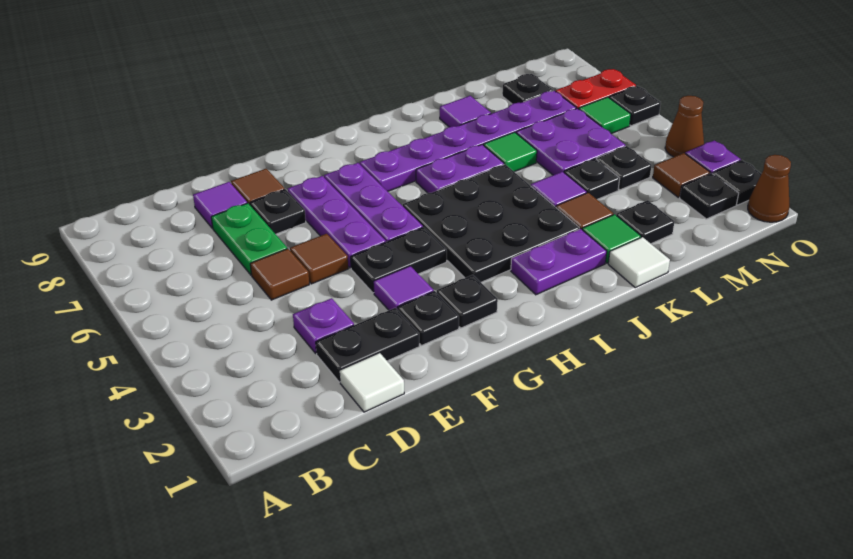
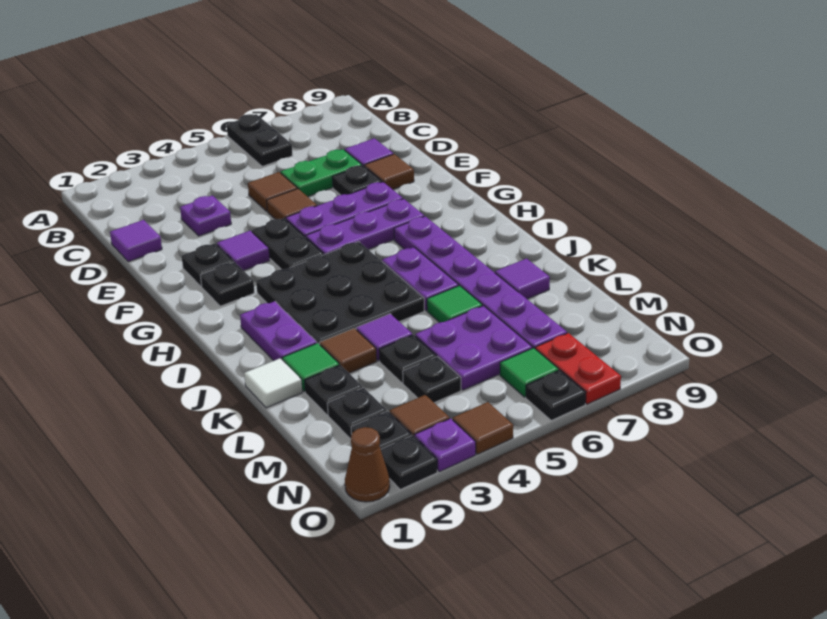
white 1x1 tile [340,353,404,412] -> purple 1x1 tile [110,220,162,262]
black 1x2 plate [316,308,419,382] -> black 1x2 plate moved to [227,114,292,167]
black 1x1 plate [502,74,553,104] -> black 1x1 plate moved to [327,388,387,439]
brown 1x1 cone [665,96,704,157] -> brown 1x1 tile [453,402,513,454]

